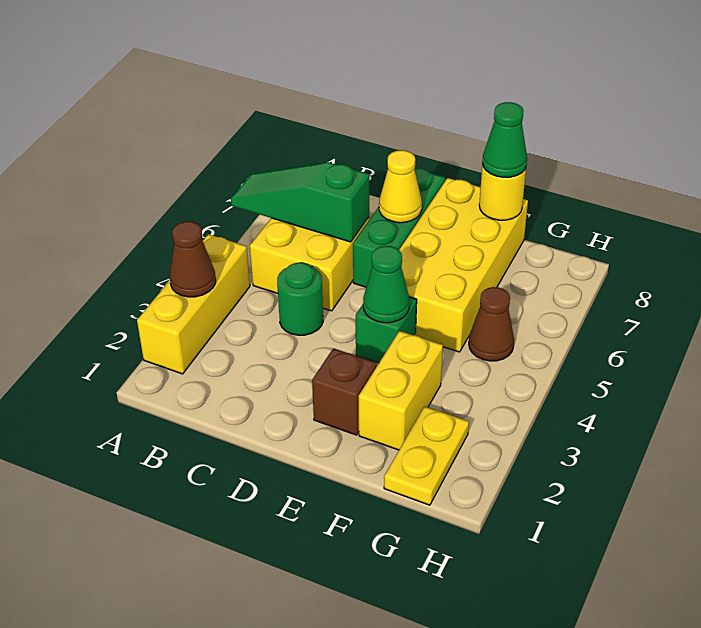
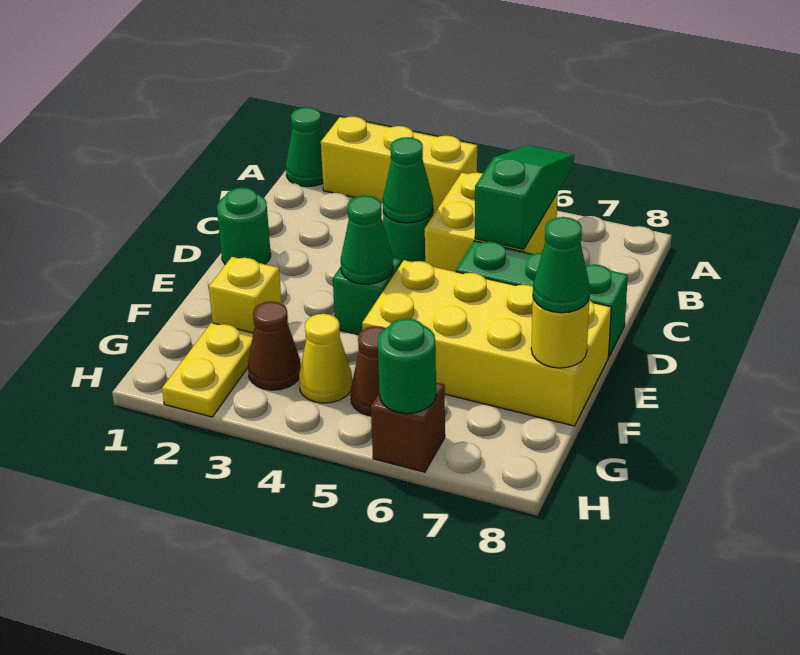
none -> green 1x1 cone [286,107,324,186]
brown 1x1 cone [170,221,216,297] -> brown 1x1 cone moved to [248,301,301,390]
none -> green 1x1 cone [383,137,433,223]
none -> green 1x1 round brick [217,188,271,265]
yellow 1x1 cone [379,150,422,223] -> yellow 1x1 cone moved to [299,314,352,403]
brown 1x1 brick [312,348,377,435] -> brown 1x1 brick moved to [371,383,445,472]
yellow 1x2 brick [359,331,443,450] -> yellow 1x1 brick [209,257,282,333]
yellow 1x2 plate [384,406,469,505] -> yellow 1x2 plate turned to [162,323,253,417]
none -> green 1x1 round brick [378,319,436,414]

